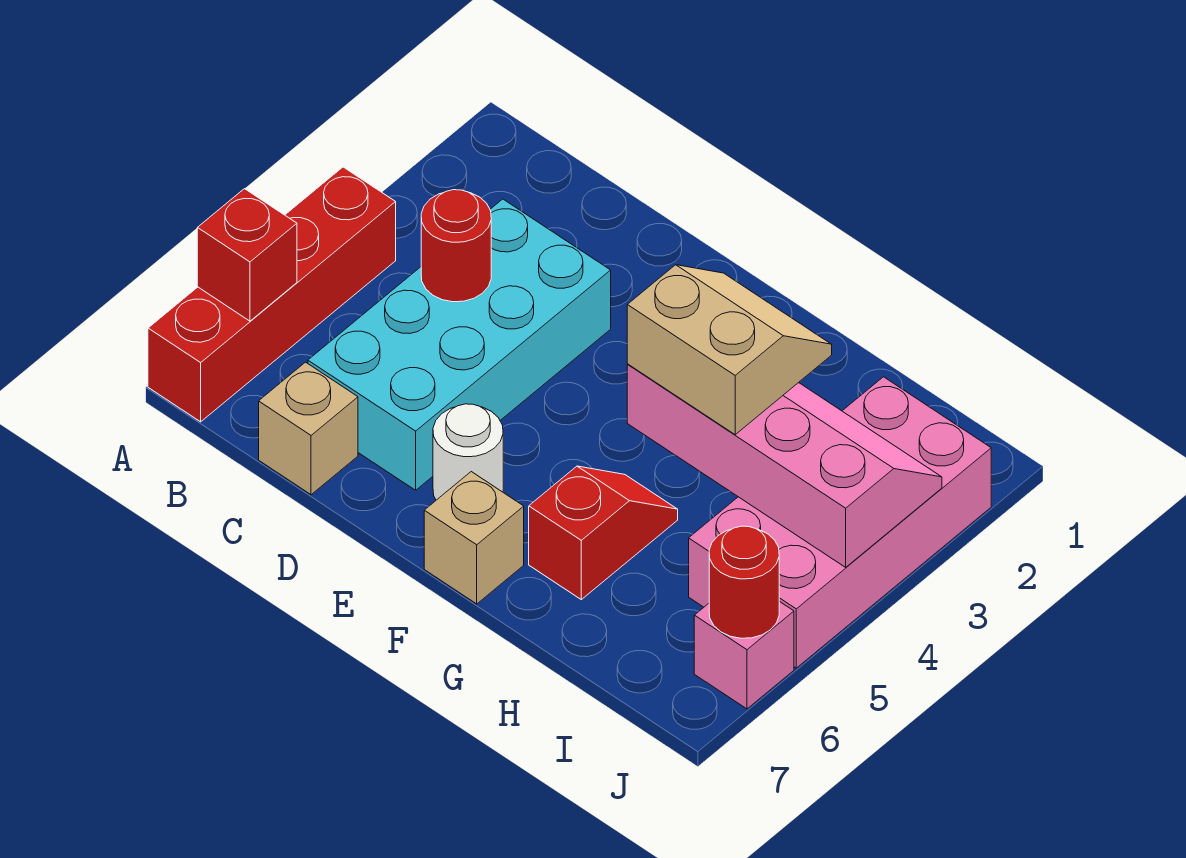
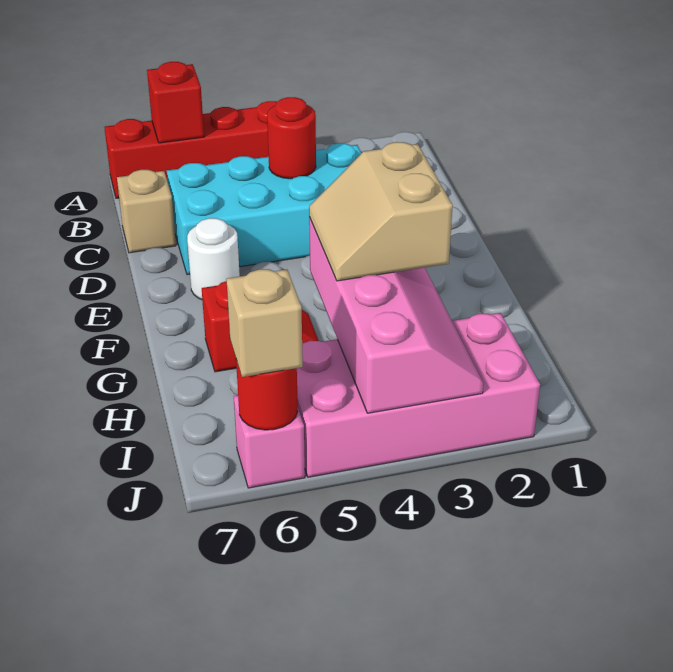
tan 1x1 brick [424,472,524,604] -> tan 1x1 brick moved to [226,269,303,377]
tan 2x2 slope [627,265,832,435] -> tan 2x2 slope turned to [309,142,453,281]

